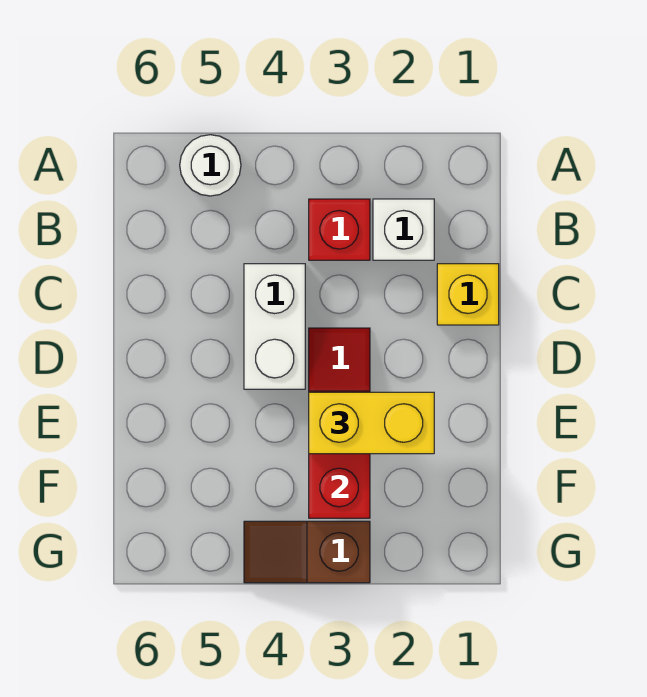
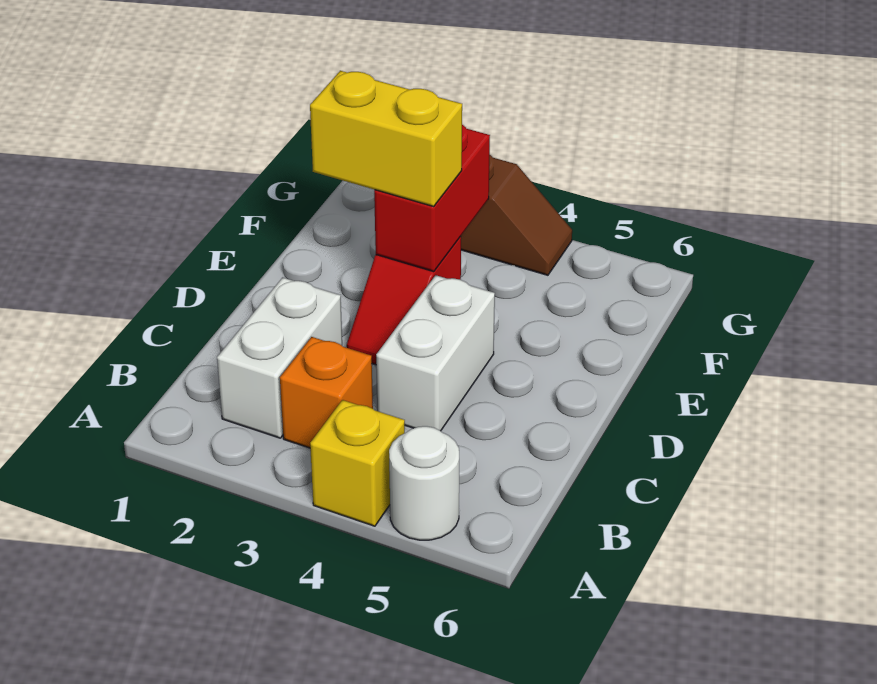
white 1x1 brick [373,199,434,260] -> white 1x2 brick [217,277,342,438]
red 1x1 brick [309,199,370,260] -> orange 1x1 brick [280,337,373,448]
yellow 1x1 brick [437,264,499,325] -> yellow 1x1 brick moved to [310,400,405,526]

